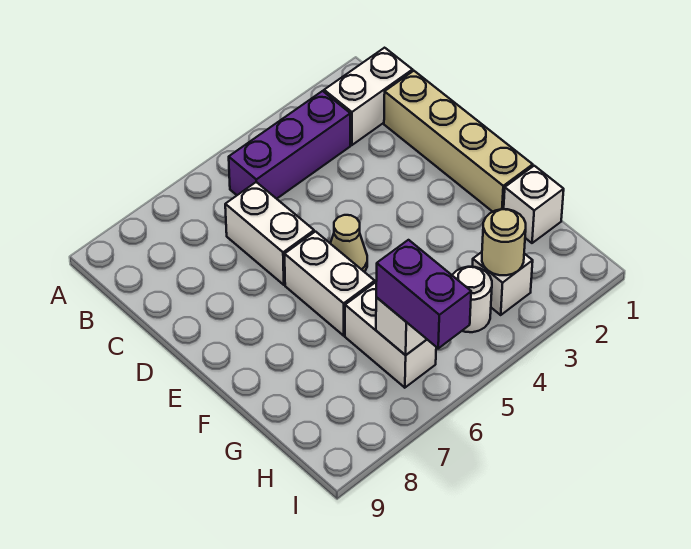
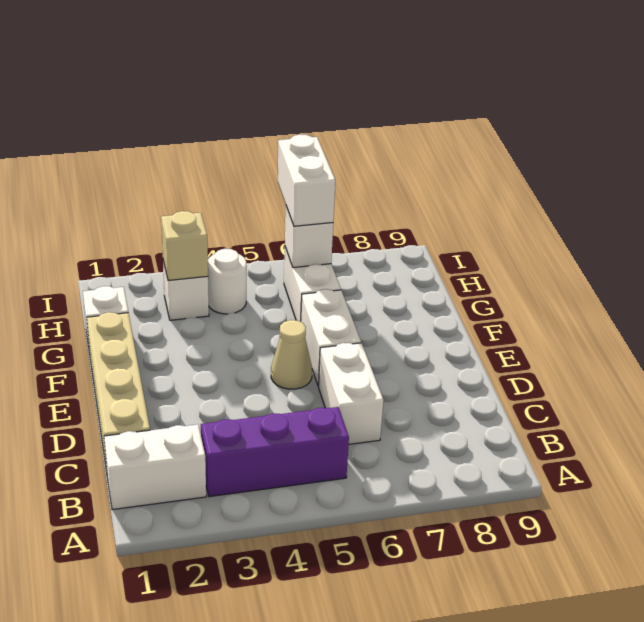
tan 1x1 round brick [482,209,526,275] -> tan 1x1 brick [161,211,208,280]
purple 1x2 brick [376,240,471,348] -> white 1x2 brick [278,134,335,226]

